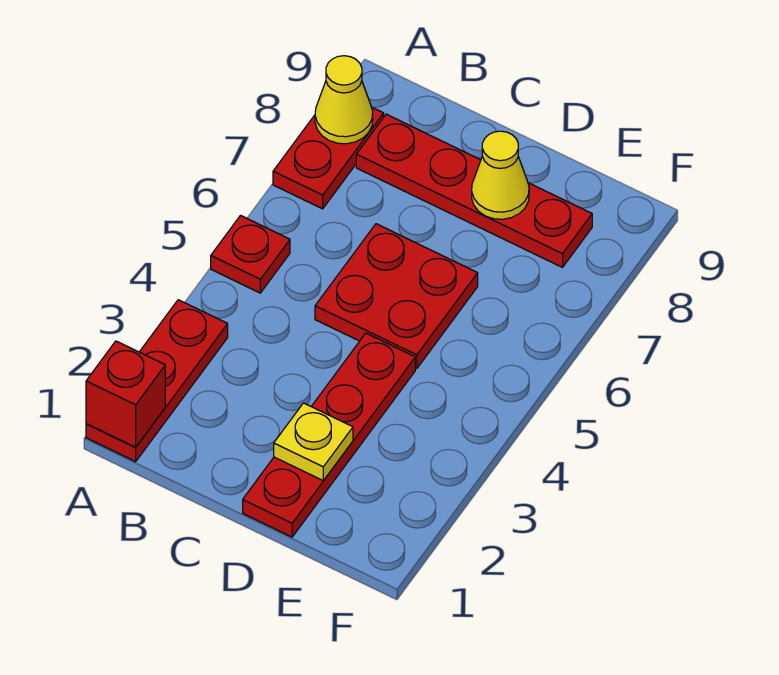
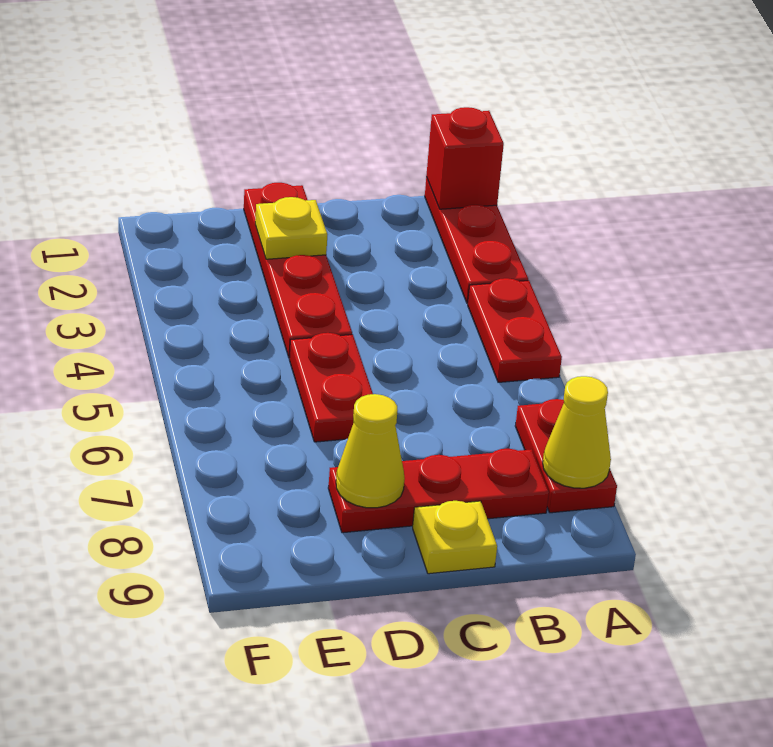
red 1x1 plate [211,216,290,293] -> red 1x2 plate [468,278,562,382]
red 1x4 plate [356,114,592,267] -> red 1x3 plate [328,449,549,533]
red 2x2 plate [315,224,478,369] -> red 1x2 plate [289,333,373,442]
none -> yellow 1x1 plate [413,501,497,574]

